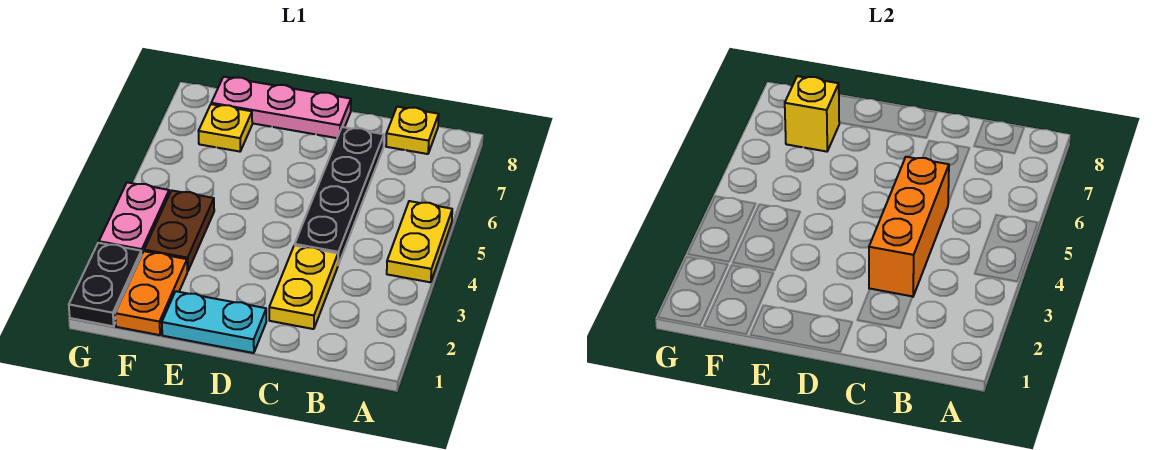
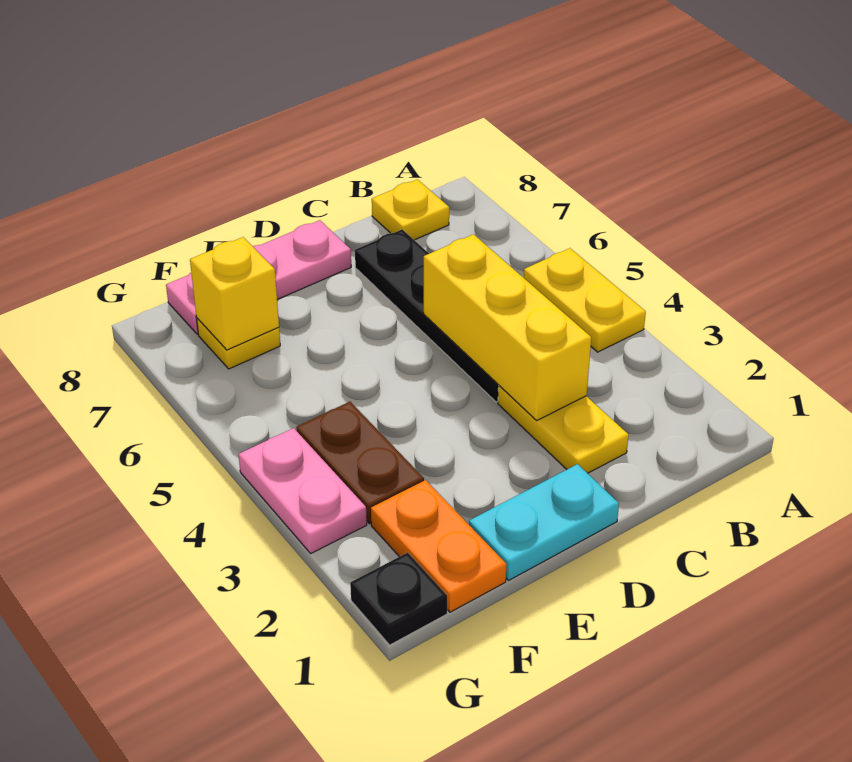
orange 1x3 brick [869,157,949,297] -> yellow 1x3 brick [424,234,591,420]
black 1x2 plate [69,243,141,326] -> black 1x1 plate [350,553,447,645]

